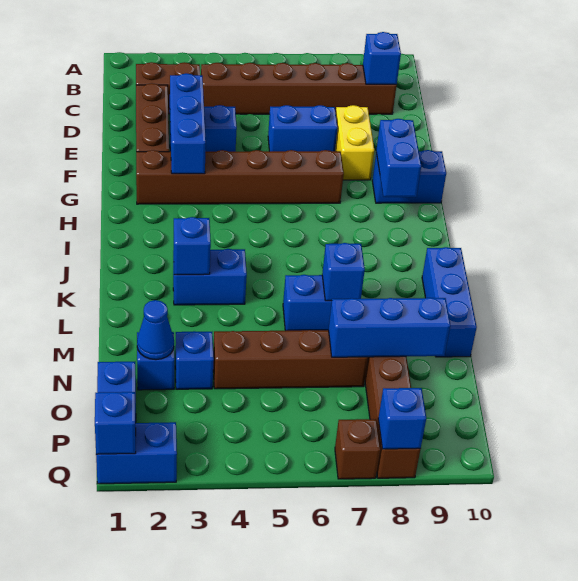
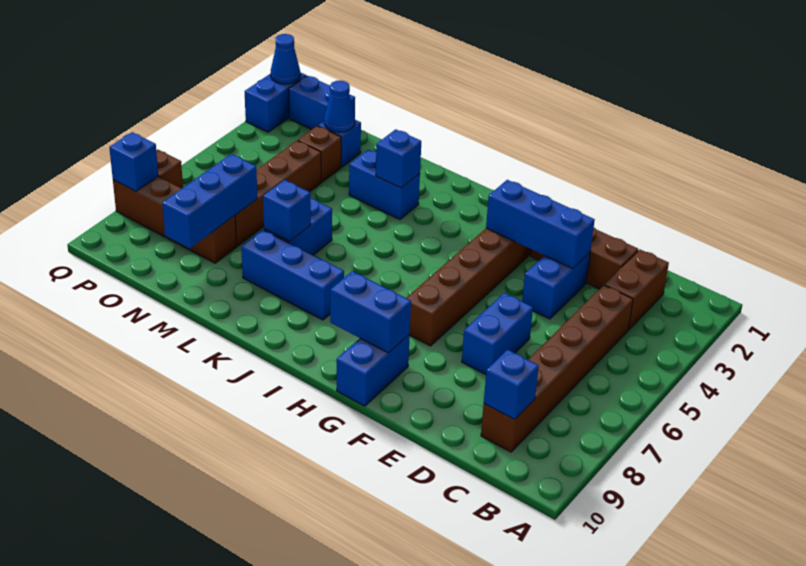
yellow 1x2 brick [335,105,374,180] -> none
blue 1x2 brick [173,249,247,305] -> blue 1x2 brick turned to [349,150,420,219]
blue 1x3 brick [422,247,477,357] -> blue 1x3 brick moved to [241,230,344,320]
blue 1x1 brick [175,331,214,389] -> brown 1x1 brick [298,126,341,182]
blue 1x1 brick [95,392,136,454] -> blue 1x1 cone [271,34,300,84]

